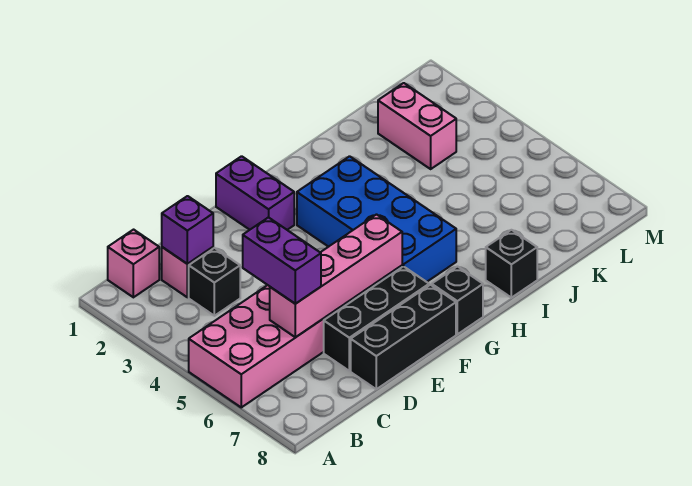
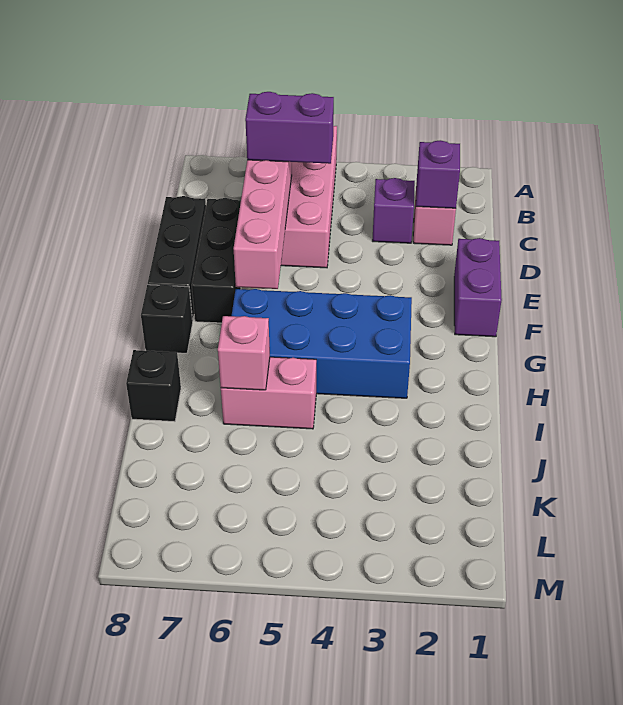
pink 1x1 brick [108,230,159,297] -> pink 1x1 brick moved to [218,316,270,390]
black 1x1 brick [189,248,240,316] -> purple 1x1 brick [372,178,415,243]
purple 1x2 brick [216,156,294,230] -> purple 1x2 brick turned to [454,238,502,337]
pink 1x2 brick [378,83,456,169] -> pink 1x2 brick moved to [221,357,316,429]

